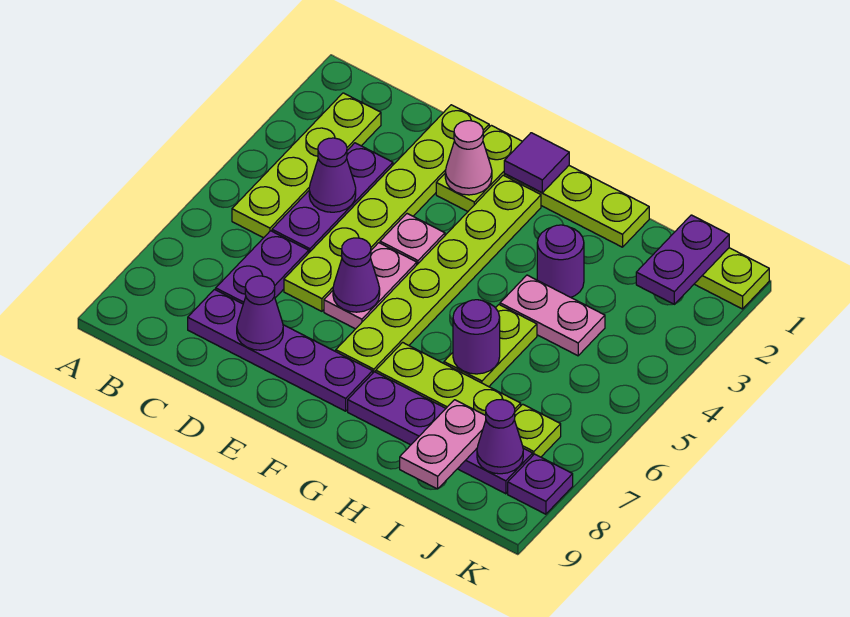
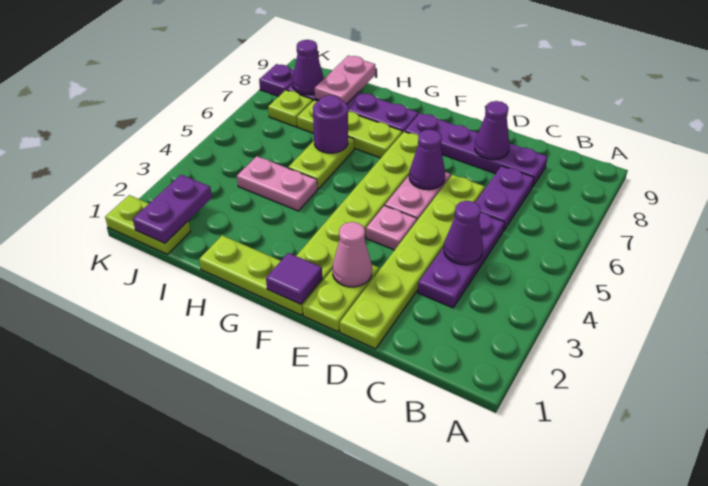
lime 1x4 plate [232,93,381,238] -> none
purple 1x1 round brick [537,225,584,297] -> none

